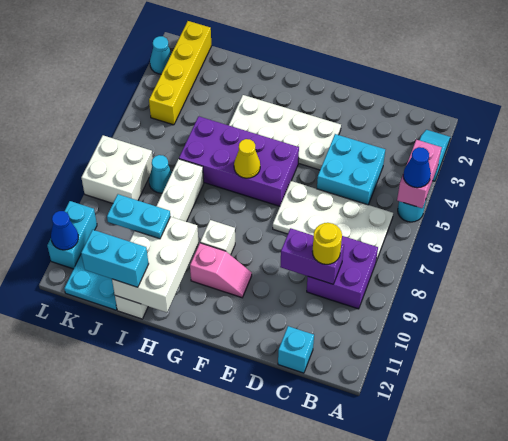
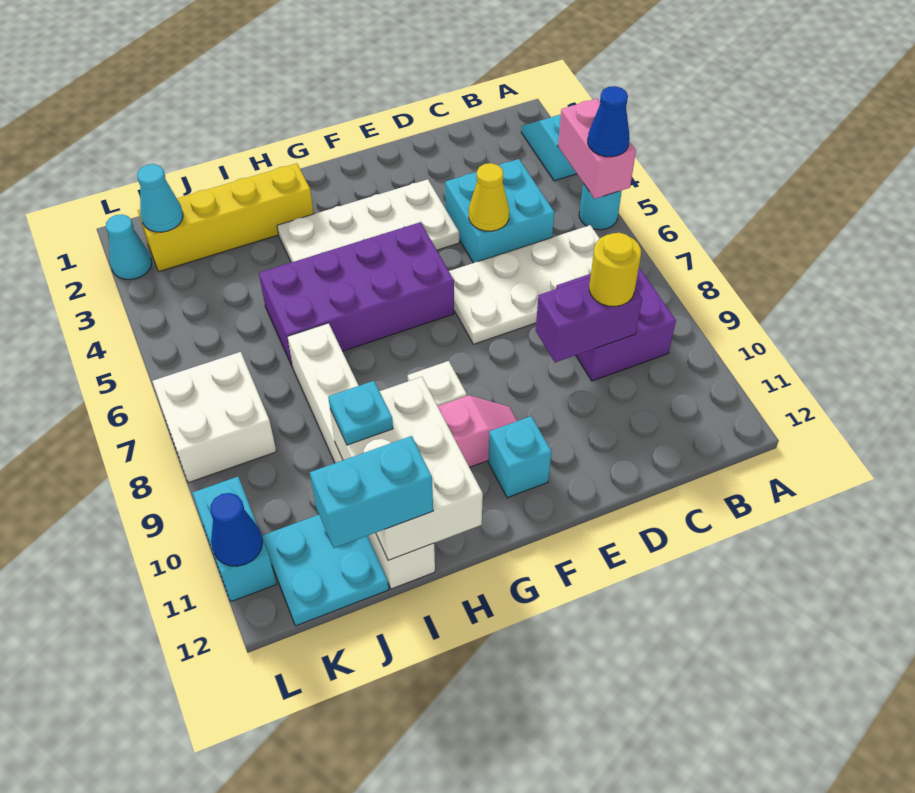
cyan 1x1 brick [278,326,314,373] -> cyan 1x1 brick moved to [488,416,552,498]
yellow 1x1 cone [234,139,260,178] -> yellow 1x1 cone moved to [469,163,509,231]
cyan 1x2 plate [107,194,170,239] -> cyan 1x1 plate [328,381,393,445]
cyan 1x1 cone [149,155,172,193] -> cyan 1x1 cone moved to [137,164,183,232]
yellow 1x4 brick [149,21,211,125] -> yellow 1x4 brick turned to [138,163,314,272]

